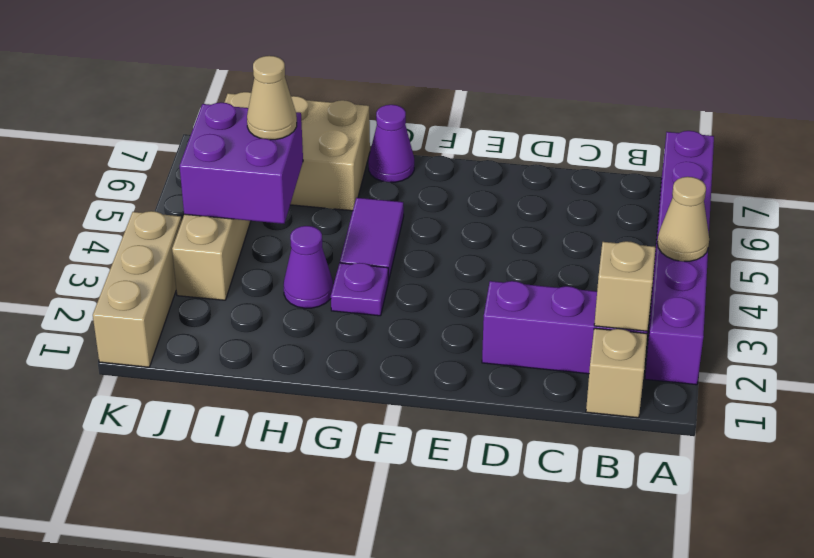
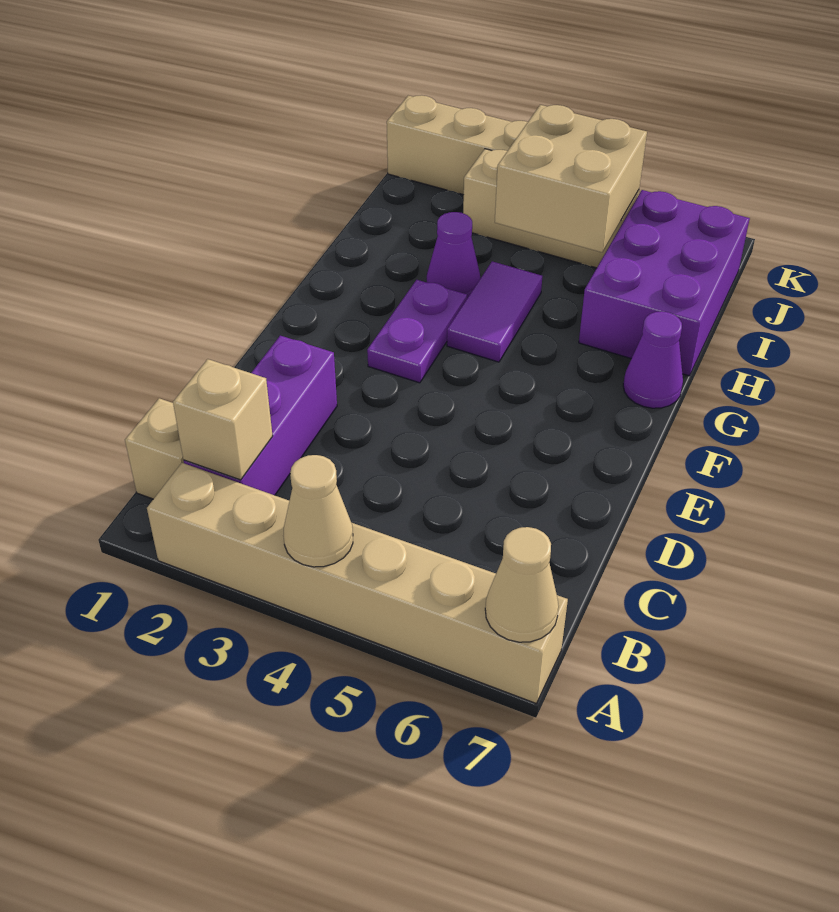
purple 1x6 brick [645,131,714,385] -> tan 1x6 brick [147,463,568,703]
purple 1x1 plate [331,263,388,316] -> purple 1x2 plate [367,280,467,383]
purple 1x2 tile [340,198,404,281] -> purple 1x2 tile turned to [447,261,542,362]
tan 2x3 brick [224,92,370,211] -> purple 2x3 brick [579,190,750,376]
purple 2x2 brick [180,103,303,224] -> tan 2x2 brick [495,105,647,252]
tan 1x1 cone [247,56,297,140] -> tan 1x1 cone moved to [485,527,559,642]

